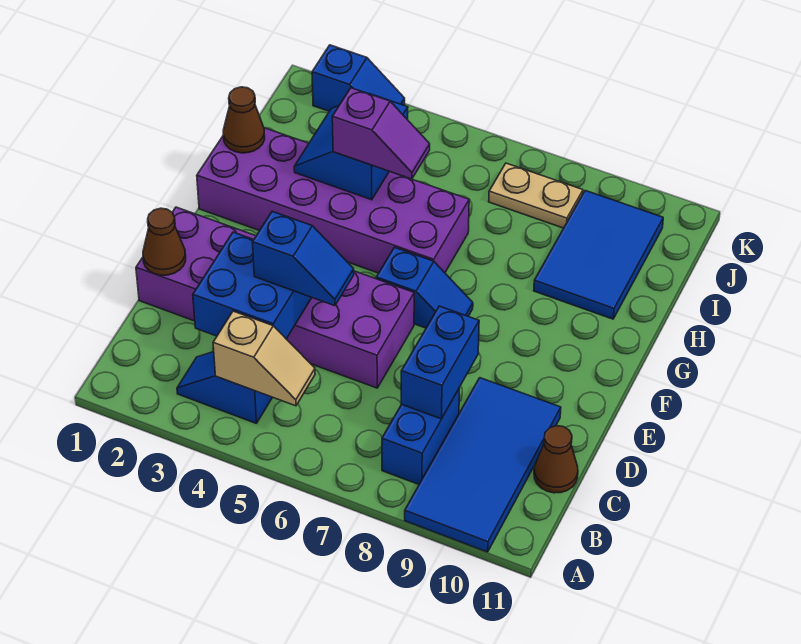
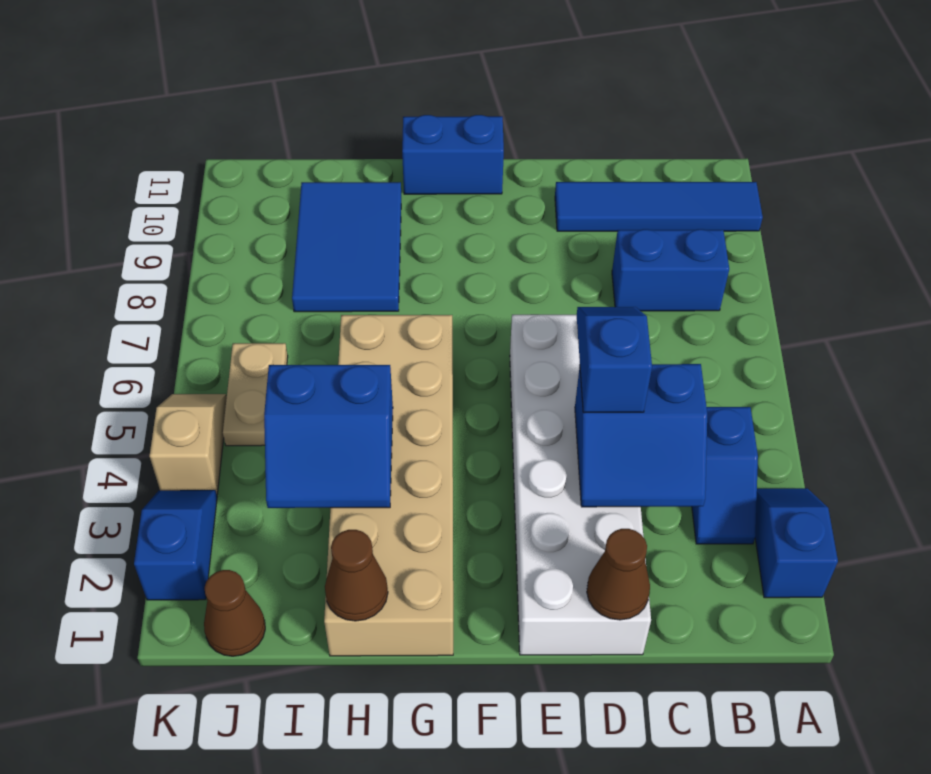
blue 2x4 tile [405,378,561,552] -> blue 1x4 tile [555,182,763,231]
tan 1x2 slope [213,311,315,406] -> tan 1x2 slope moved to [150,394,227,494]
blue 2x2 brick [193,232,312,339] -> blue 2x2 slope [575,364,707,507]
blue 1x2 brick [401,306,479,419] -> blue 1x2 brick moved to [402,115,504,194]
brown 1x1 cone [534,426,578,493] -> brown 1x1 cone moved to [204,570,265,656]
purple 2x6 brick [136,207,414,388] -> white 2x6 brick [510,315,651,655]
blue 1x2 slope [376,247,473,328] -> blue 1x2 slope moved to [755,488,838,598]
purple 2x6 brick [197,128,469,273] -> tan 2x6 brick [324,315,453,656]
purple 1x2 slope [332,88,430,179] -> none
blue 2x3 tile [534,191,663,319] -> blue 2x3 tile turned to [292,182,401,312]
tan 1x2 plate [489,163,583,228] -> tan 1x2 plate moved to [223,343,288,446]

